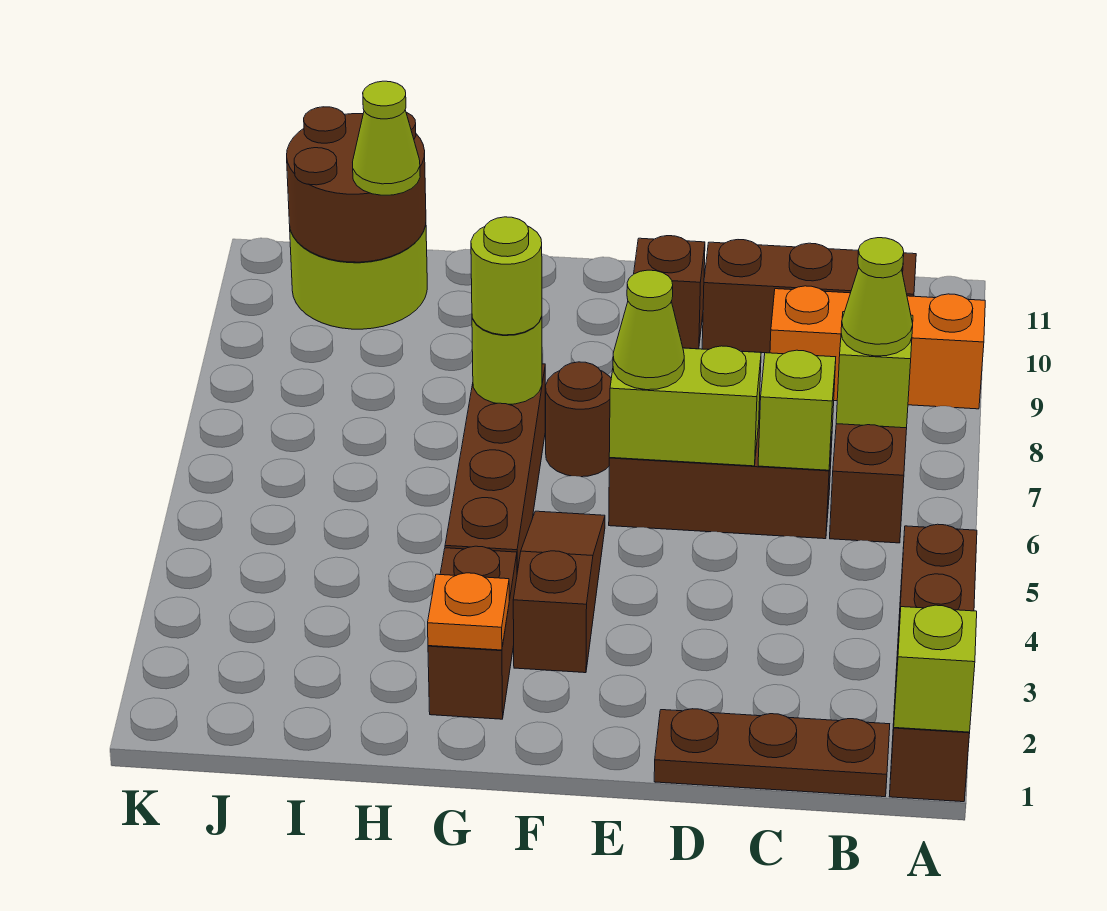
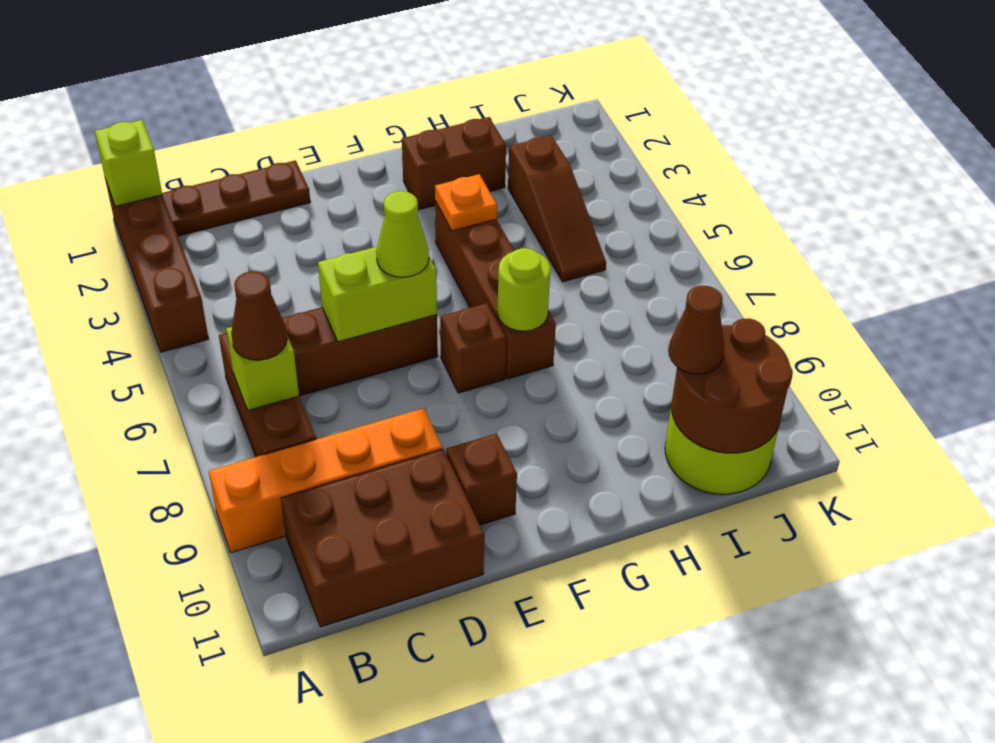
orange 1x3 brick [770,286,985,409] -> orange 1x4 brick [209,408,443,553]
lime 1x1 cone [841,238,913,356] -> brown 1x1 cone [231,271,287,360]
brown 1x3 brick [702,240,916,353] -> brown 2x3 brick [281,449,484,627]
lime 1x1 brick [758,350,836,470] -> none
brown 1x3 slope [513,511,605,673] -> brown 1x3 slope moved to [508,135,606,282]
brown 1x1 round brick [546,362,611,477] -> brown 1x1 brick [440,303,506,393]
brown 1x2 brick [428,546,517,719] -> brown 1x2 brick turned to [402,117,506,210]
orange 1x1 plate [428,573,509,650] -> orange 1x1 plate moved to [435,174,497,231]
lime 1x1 round brick [471,217,542,335] -> none
lime 1x1 cone [353,81,420,195] -> brown 1x1 cone [669,286,724,374]

